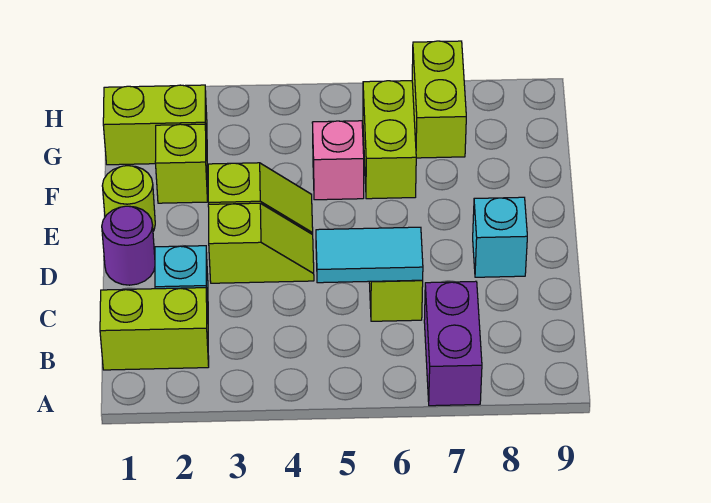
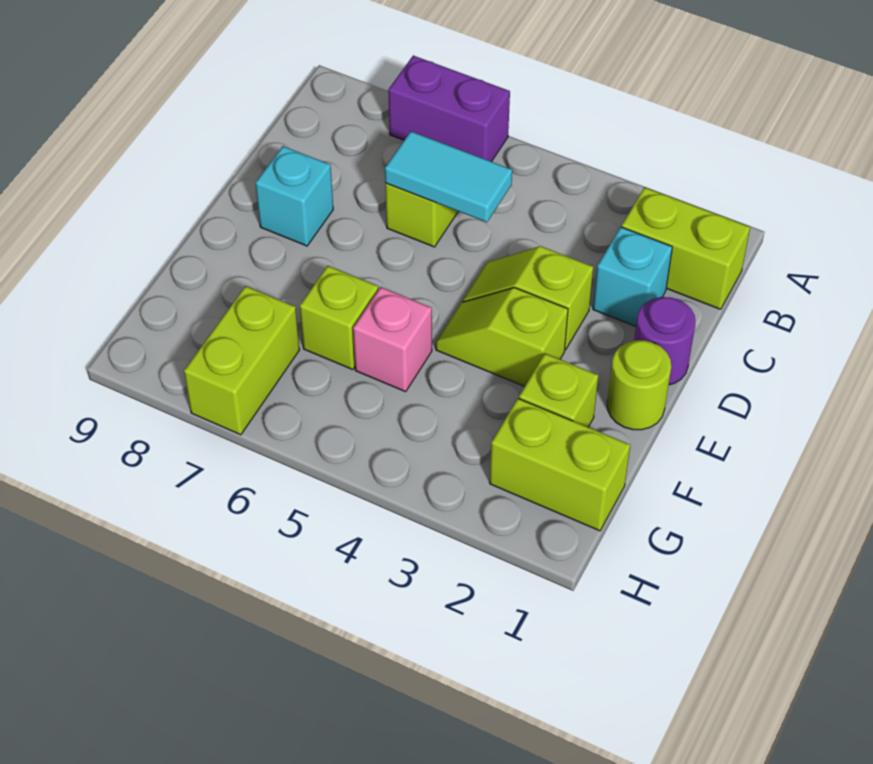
purple 1x2 brick [424,281,482,406] -> purple 1x2 brick turned to [388,56,510,162]
lime 1x2 brick [363,81,416,199] -> lime 1x1 brick [300,266,378,370]

